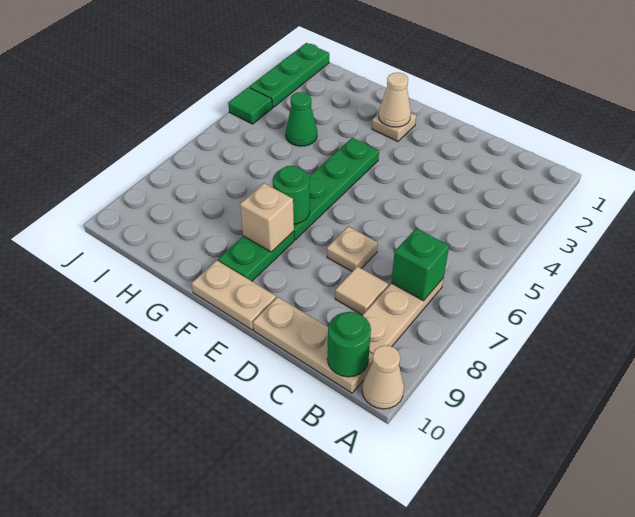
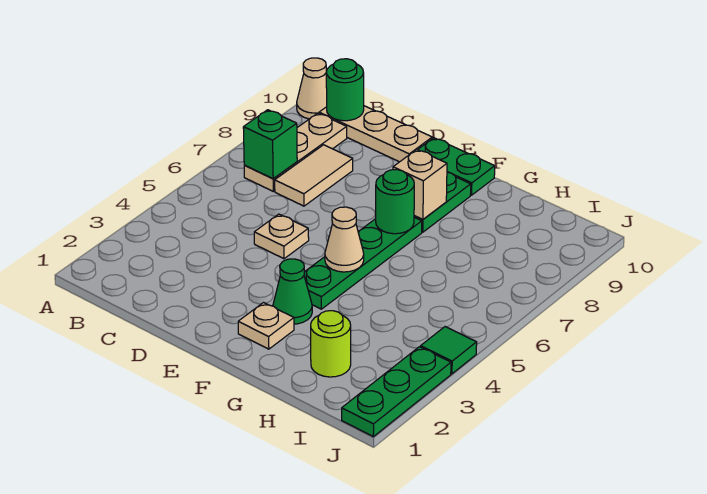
tan 1x1 tile [335,267,388,315] -> tan 1x2 tile [275,145,353,206]
tan 1x1 plate [327,227,378,271] -> tan 1x1 plate moved to [254,214,309,259]
tan 1x2 plate [191,260,276,330] -> green 1x2 plate [418,138,495,195]
tan 1x1 cone [379,73,411,127] -> tan 1x1 cone moved to [325,207,364,272]
none -> lime 1x1 round brick [311,311,351,377]
green 1x1 cone [286,92,317,146] -> green 1x1 cone moved to [273,259,312,324]

